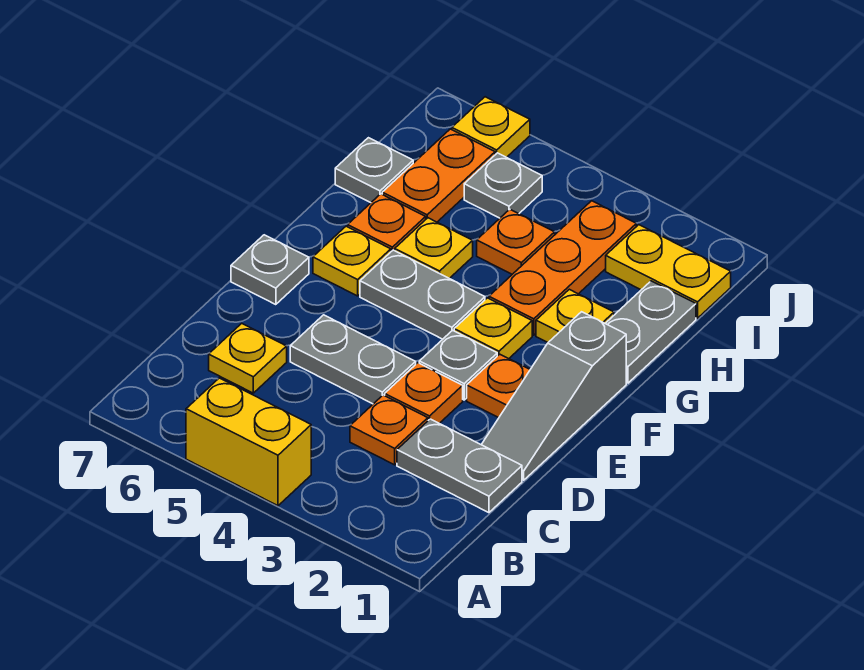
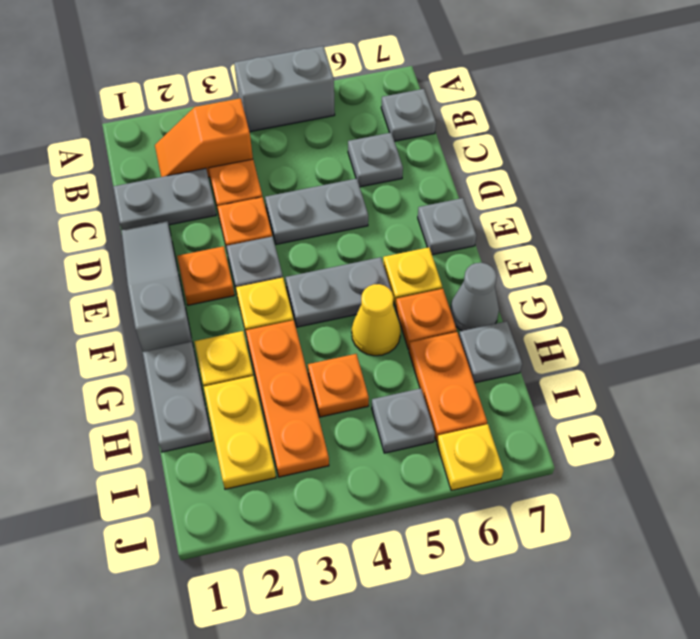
yellow 1x2 brick [186,378,311,506] -> grey 1x2 brick [234,46,335,132]
none -> orange 1x2 slope [155,98,253,178]
none -> grey 1x1 plate [381,89,436,141]
yellow 1x1 plate [209,323,287,393] -> grey 1x1 plate [348,133,403,187]
yellow 1x1 plate [395,218,473,278] -> yellow 1x1 cone [352,284,401,356]
none -> grey 1x1 cone [450,263,499,331]
yellow 1x2 plate [606,225,731,318] -> yellow 1x2 plate turned to [204,376,276,489]

